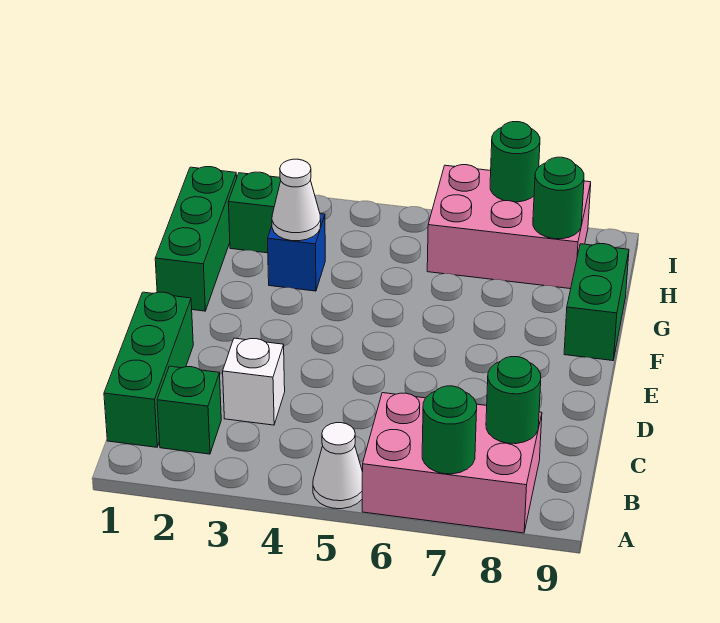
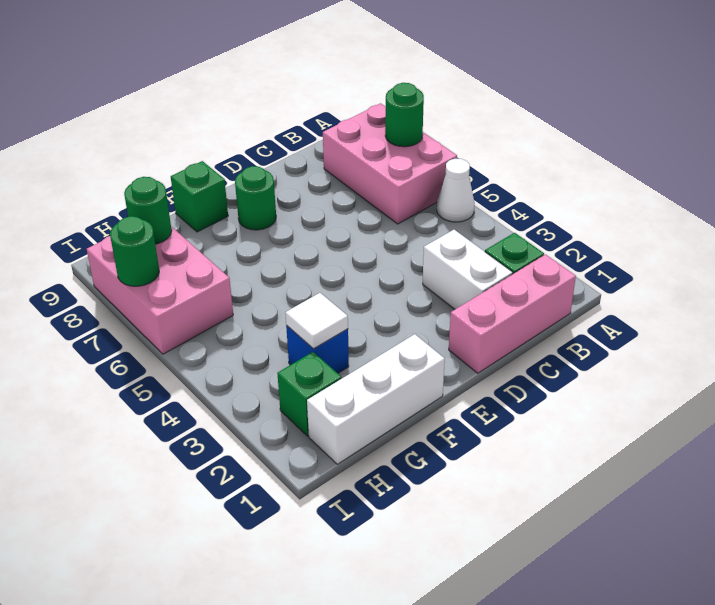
green 1x3 brick [104,292,193,447] -> pink 1x3 brick [449,254,576,373]
green 1x1 round brick [486,357,541,444] -> green 1x1 round brick moved to [235,166,276,230]
white 1x1 brick [223,338,285,425] -> white 1x2 brick [423,230,513,309]
green 1x3 brick [155,167,237,311] -> white 1x3 brick [307,334,445,464]
green 1x2 brick [564,244,629,361] -> green 1x1 brick [171,161,228,232]
white 1x1 cone [272,159,321,241] -> white 1x1 tile [285,293,348,349]

